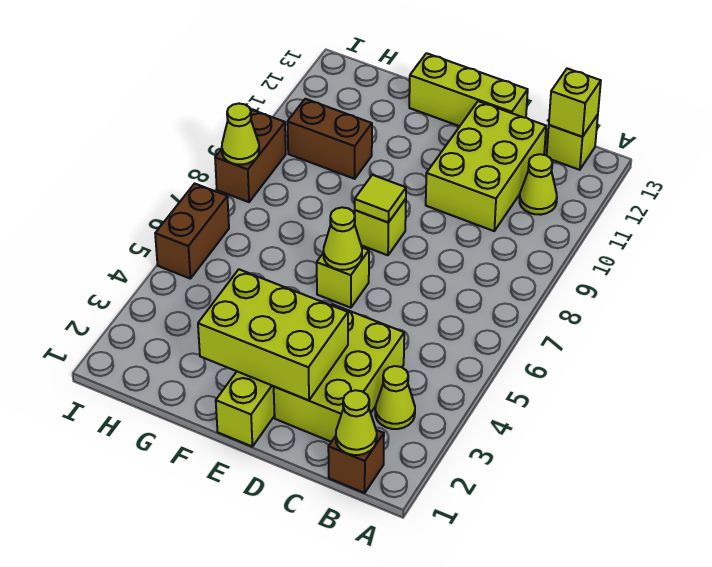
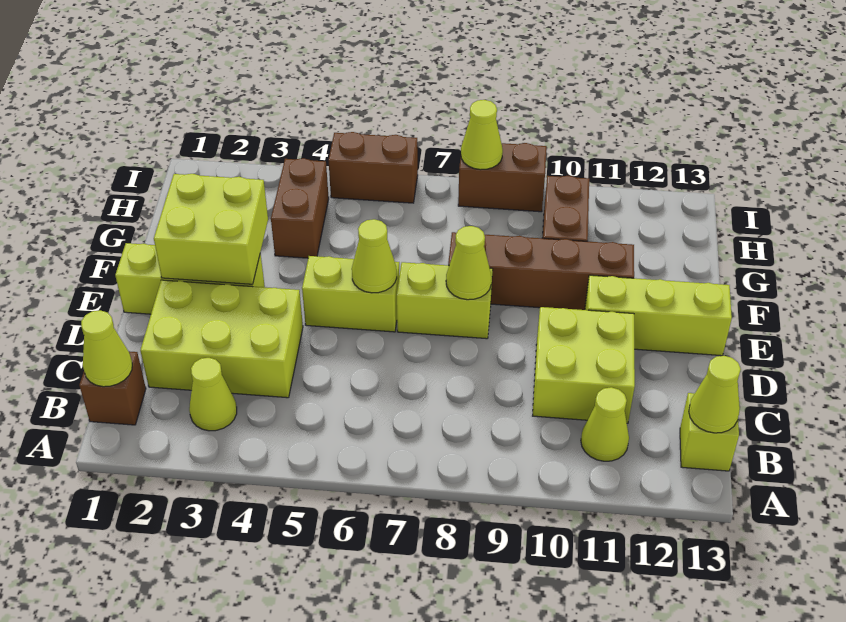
lime 1x1 brick [549,69,601,137] -> lime 1x1 cone [689,356,741,433]
lime 2x3 brick [426,101,546,231] -> lime 2x2 brick [533,307,635,423]
lime 2x3 brick [198,269,348,400] -> lime 2x2 brick [154,174,268,284]
lime 1x3 brick [409,53,528,126] -> lime 1x3 brick turned to [585,275,732,356]
lime 1x1 brick [317,248,369,308] -> lime 1x2 brick [302,256,399,332]
lime 1x1 brick [355,199,406,255] -> lime 1x2 brick [397,262,493,339]
lime 1x1 tile [355,175,406,222] -> lime 1x1 cone [446,226,492,300]
none -> brown 1x4 brick [448,232,634,310]
none -> brown 1x2 brick [271,158,329,258]

